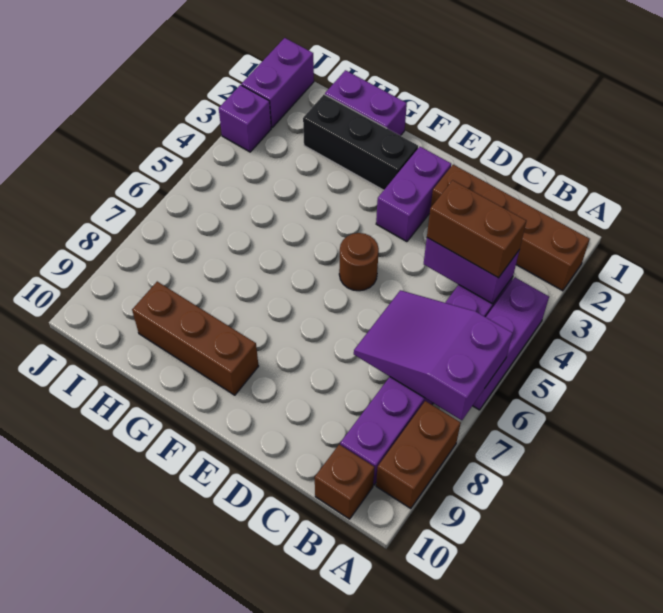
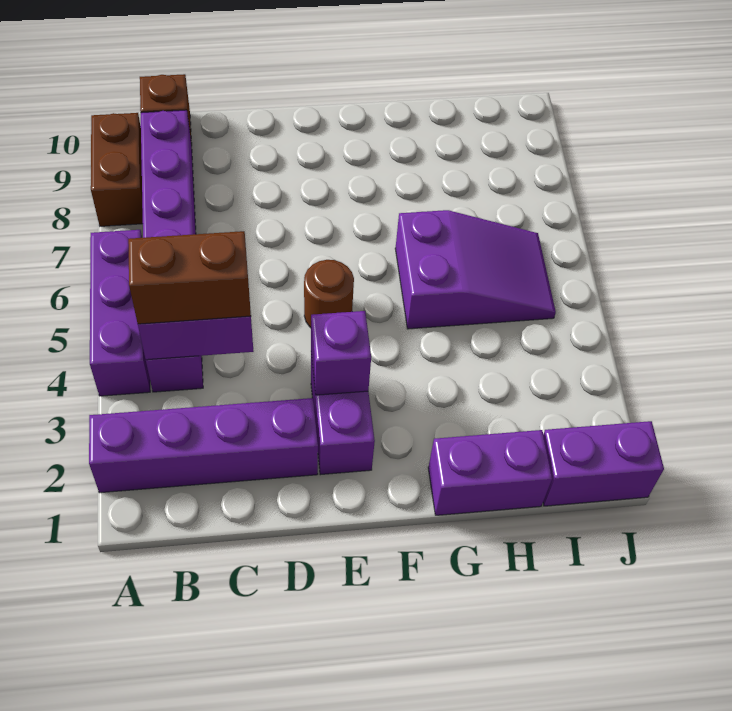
brown 1x4 brick [431,165,590,291] -> purple 1x4 brick [89,398,318,493]
purple 2x3 slope [354,290,513,420] -> purple 2x3 slope moved to [395,210,556,329]
black 1x3 brick [303,95,418,190] -> none
brown 1x3 brick [132,282,258,395] -> none
purple 1x2 brick [242,38,314,127] -> purple 1x2 brick turned to [543,421,664,506]
purple 1x1 brick [219,85,271,152] -> purple 1x1 brick moved to [311,311,371,395]

